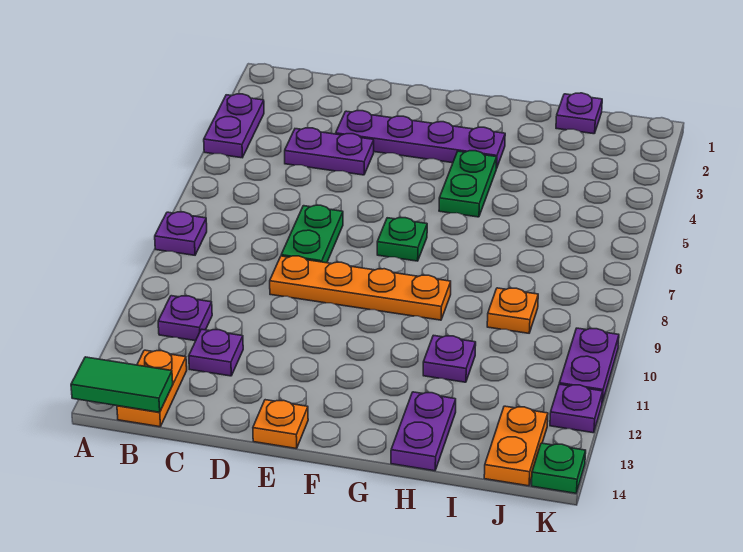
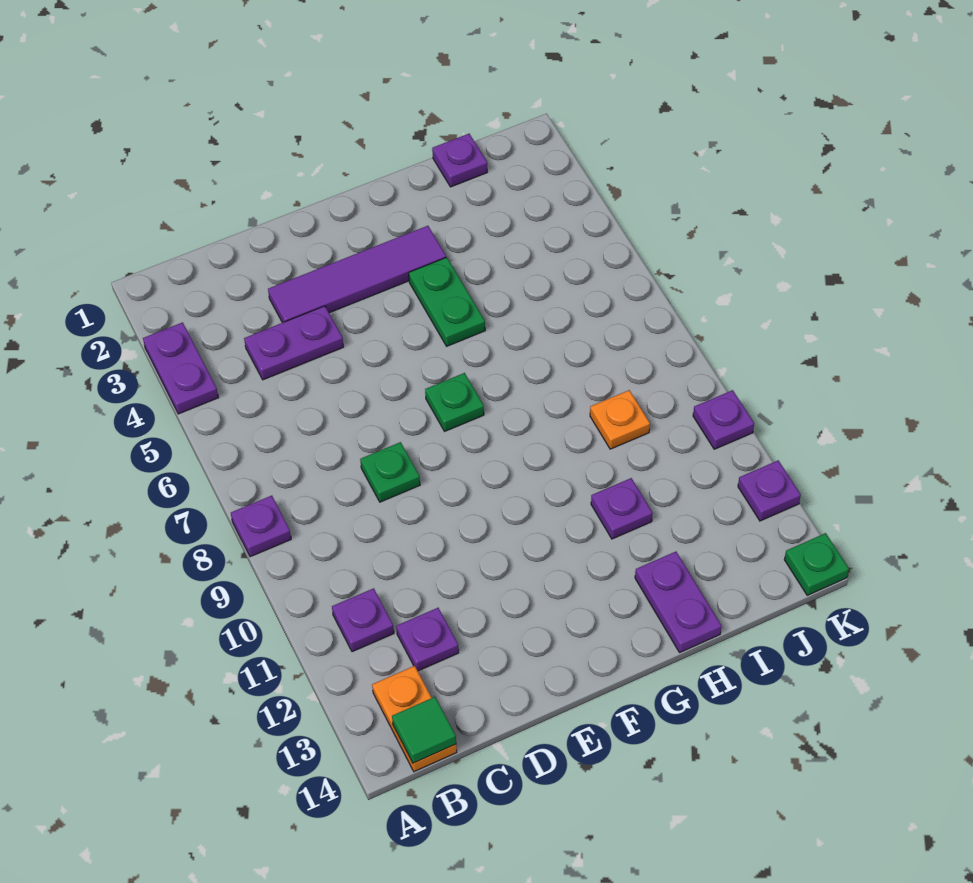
green 1x2 tile [71,357,173,412] -> green 1x1 tile [392,697,456,763]
purple 1x4 plate [336,111,505,169] -> purple 1x4 tile [268,226,446,323]
green 1x2 plate [281,205,343,263] -> green 1x1 plate [360,442,420,502]
orange 1x4 plate [270,256,451,320] -> none
orange 1x1 plate [253,400,308,449] -> none
orange 1x2 plate [484,406,548,486] -> none
purple 1x2 plate [559,328,619,403] -> purple 1x1 plate [693,390,754,449]

